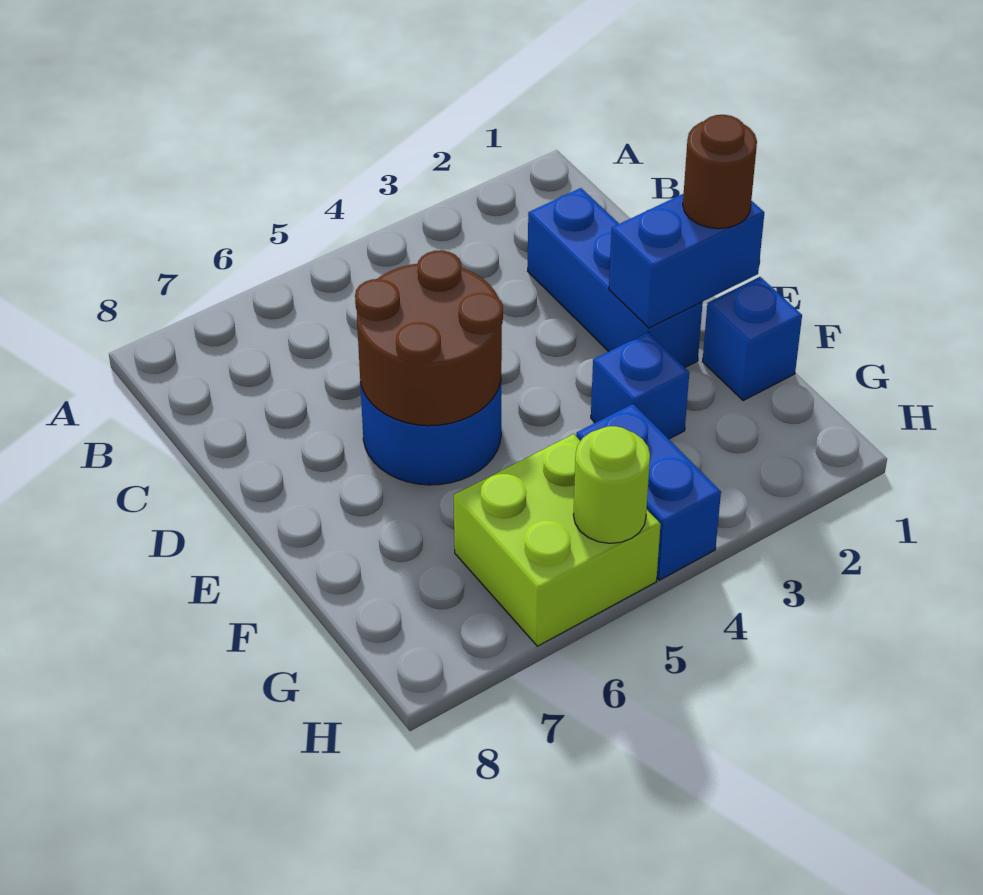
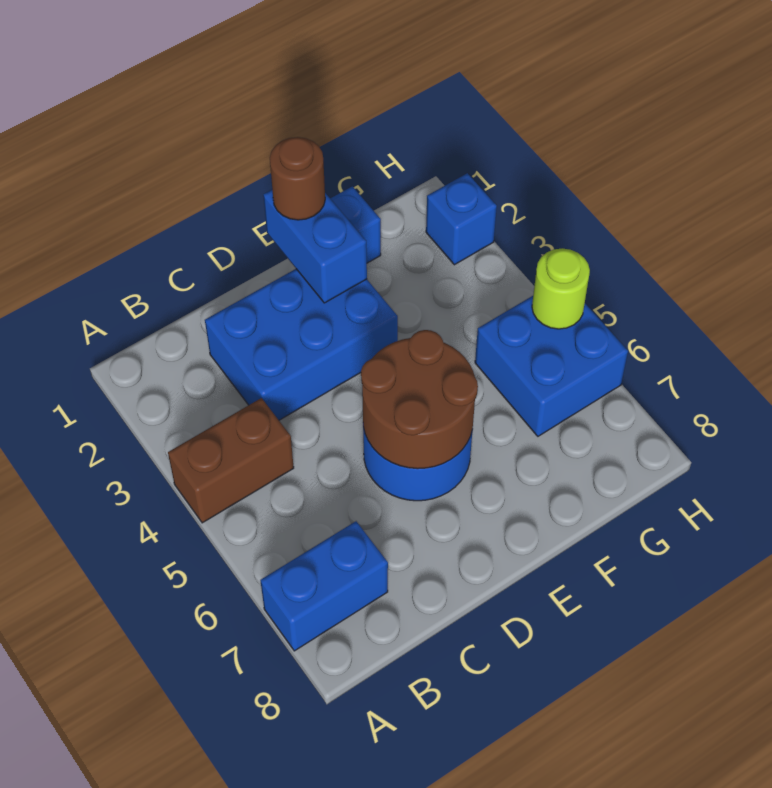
none -> brown 1x2 brick [168,398,294,523]
blue 1x3 brick [528,188,703,367] -> blue 2x3 brick [205,269,398,420]
blue 1x1 brick [591,332,689,439] -> blue 1x1 brick moved to [426,173,497,265]
blue 1x2 brick [576,404,721,580] -> blue 1x2 brick moved to [260,521,388,651]
lime 2x2 brick [454,434,661,646] -> blue 2x2 brick [475,296,628,436]

